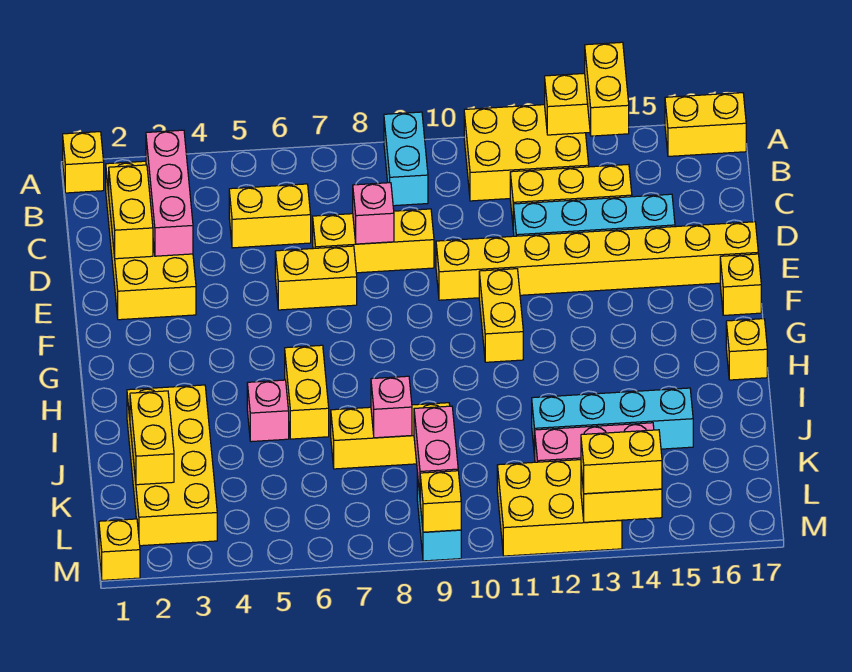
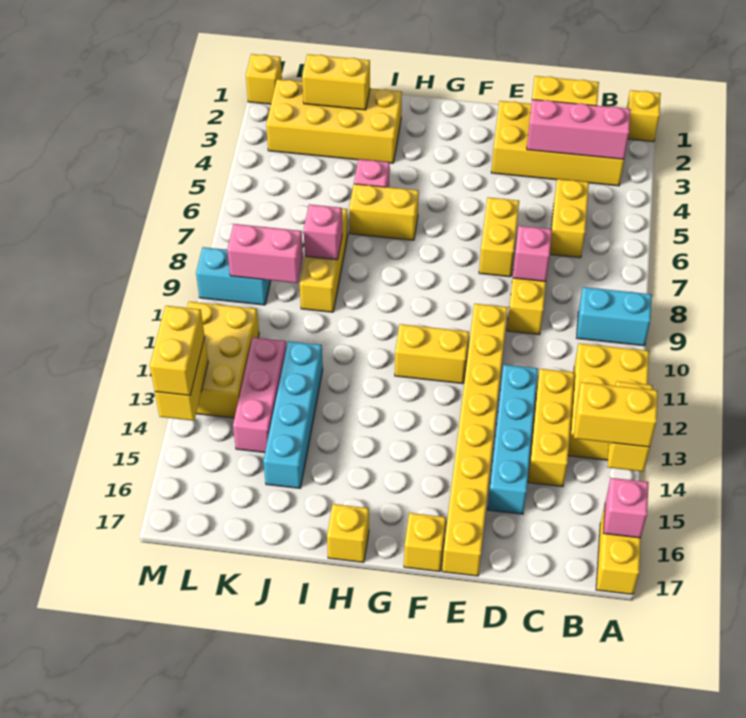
none -> pink 1x1 brick [603,478,649,538]
yellow 1x1 brick [420,471,461,532] -> none

